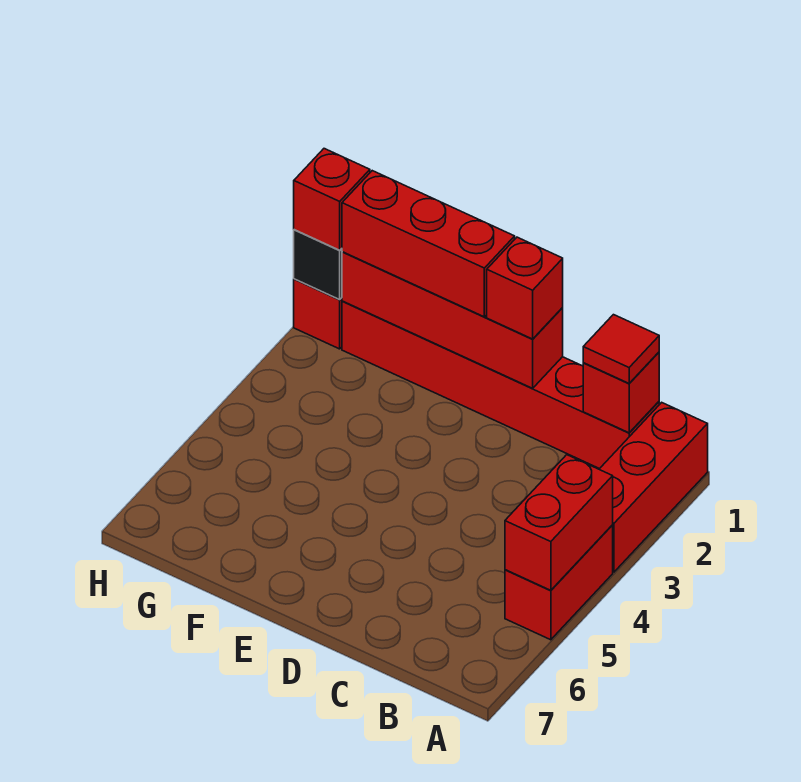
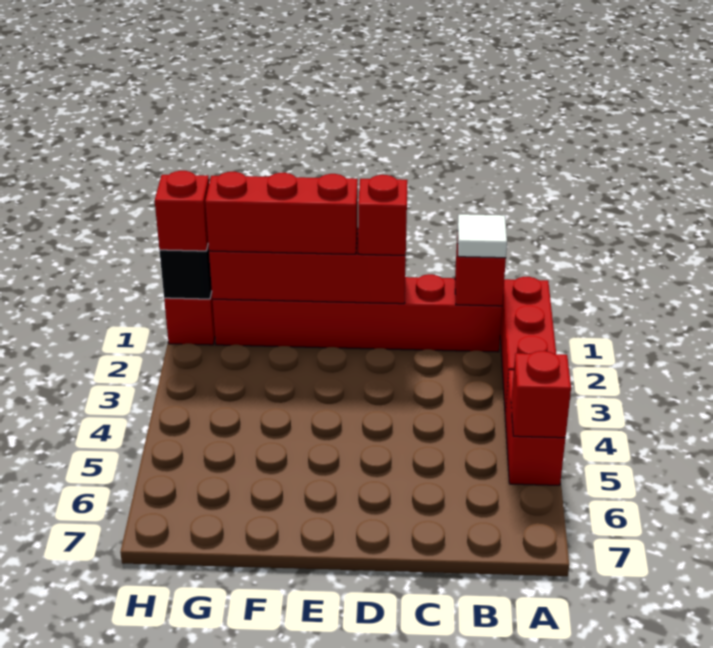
red 1x2 brick [505,455,613,590] -> red 1x1 brick [511,351,571,438]
red 1x1 tile [583,315,659,383] -> white 1x1 tile [457,214,507,258]

